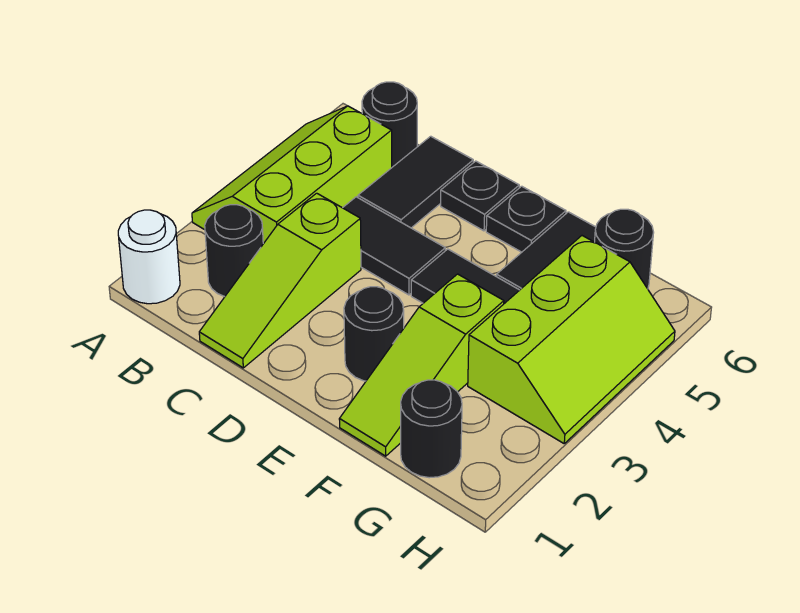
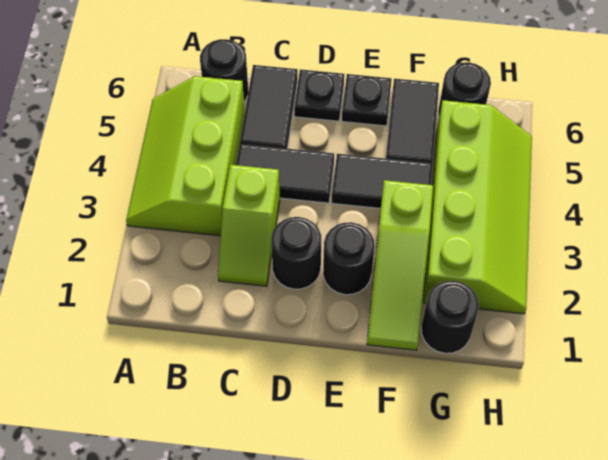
white 1x1 round brick [118,210,180,304] -> none
black 1x1 round brick [205,205,263,297] -> black 1x1 round brick moved to [271,217,321,289]
lime 1x3 slope [199,193,361,368] -> lime 1x2 slope [218,165,280,286]
lime 2x3 slope [468,236,675,443] -> lime 2x4 slope [423,100,532,314]

